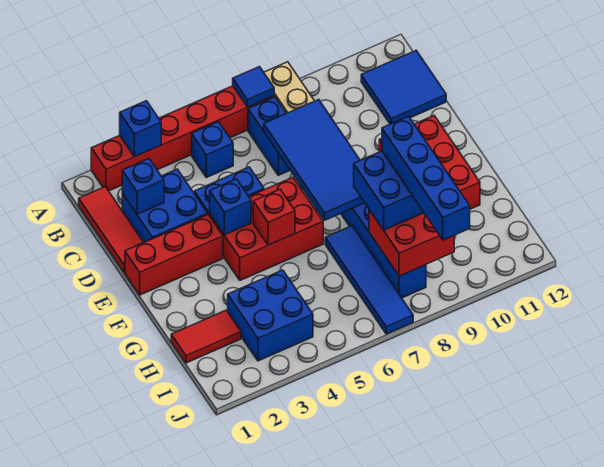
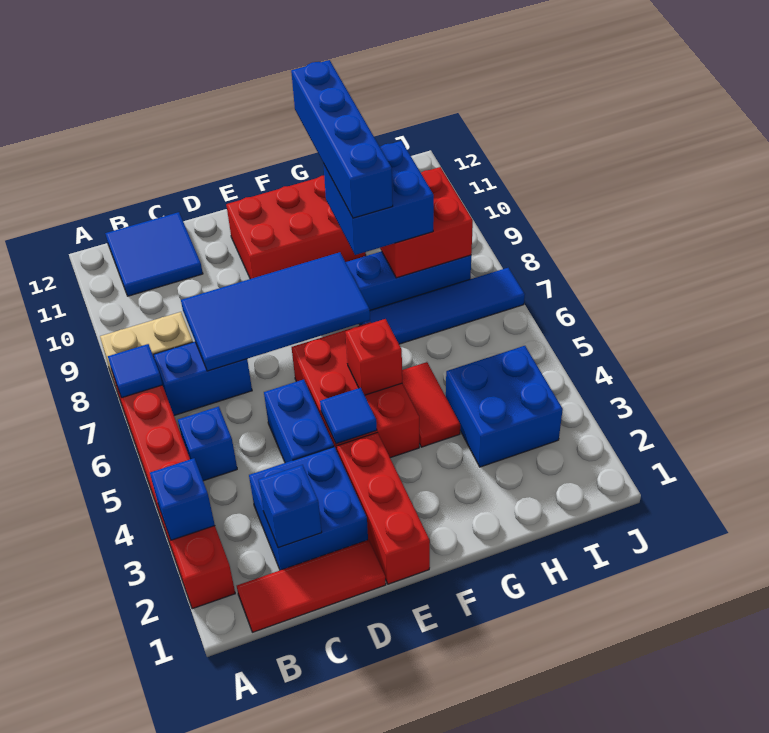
blue 1x1 brick [210,179,251,235] -> blue 1x1 tile [320,388,377,444]
blue 1x4 brick [382,116,470,240] -> blue 1x4 brick turned to [291,60,393,218]
red 1x2 tile [171,310,241,363] -> red 1x2 tile moved to [402,362,460,447]

